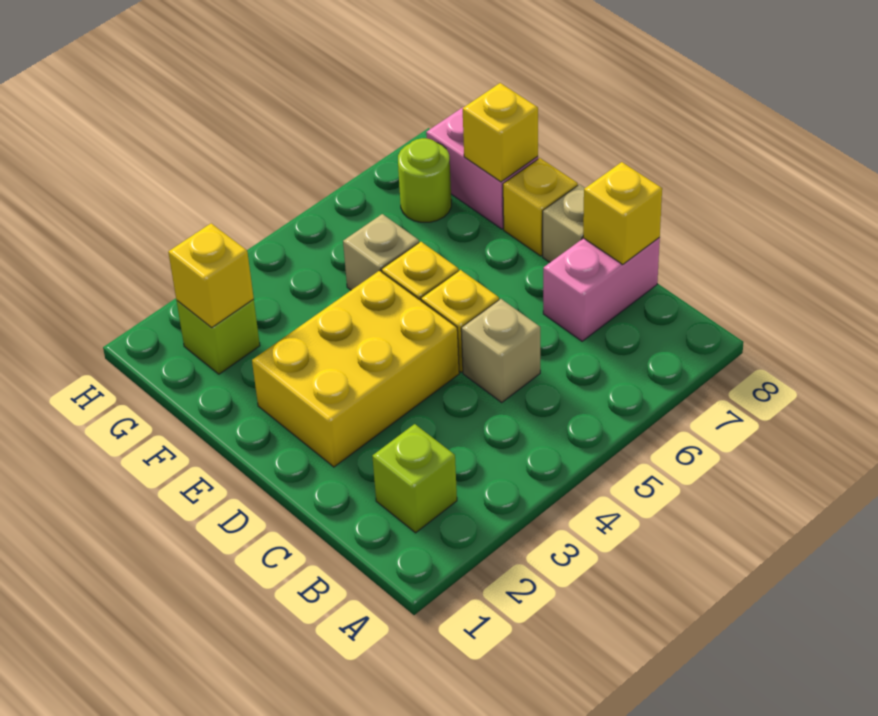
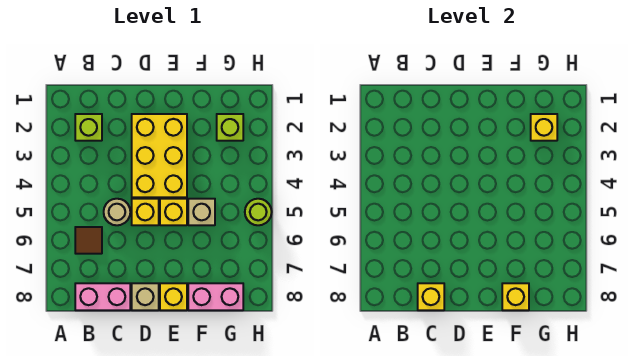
none -> brown 1x1 tile [75,227,102,254]
tan 1x1 brick [461,299,540,402] -> tan 1x1 round brick [104,199,130,225]
pink 1x2 brick [543,238,660,341] -> pink 1x2 brick turned to [75,283,130,310]
lime 1x1 round brick [398,138,451,222] -> lime 1x1 round brick moved to [245,199,272,225]

